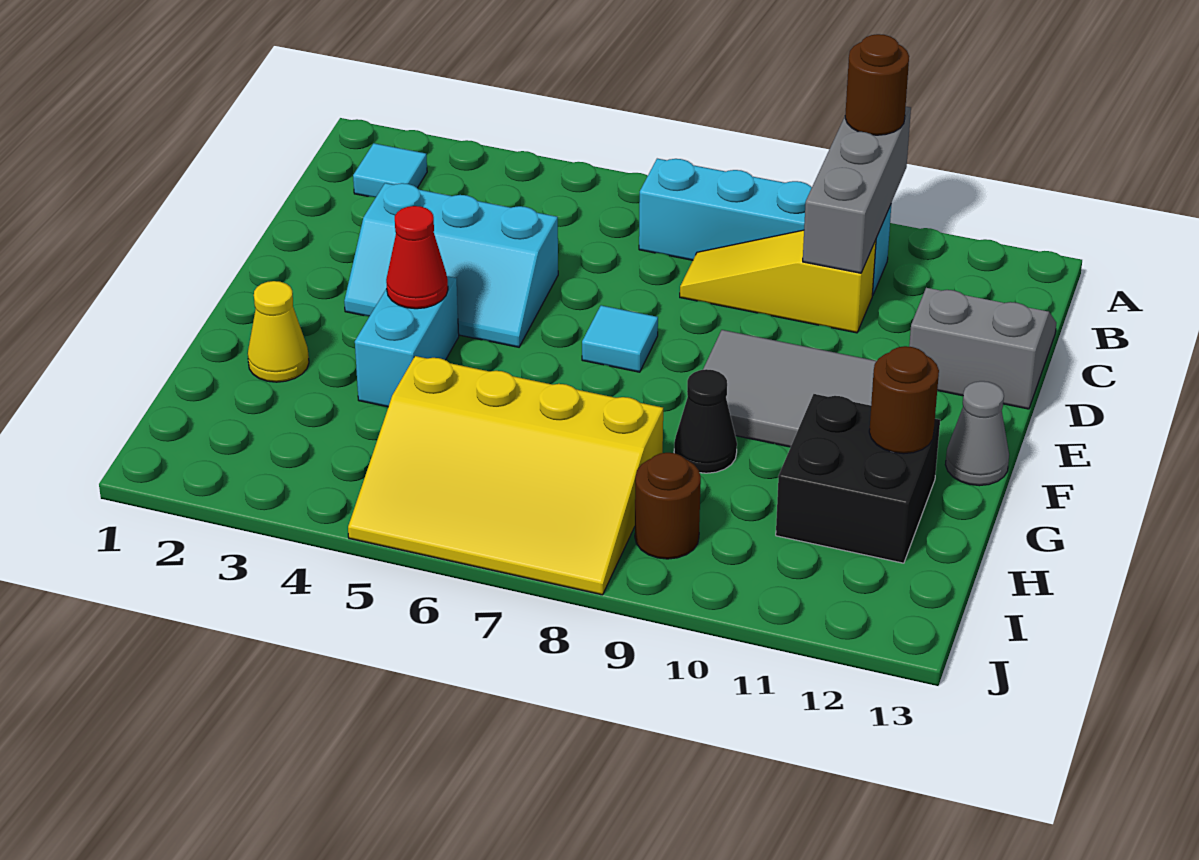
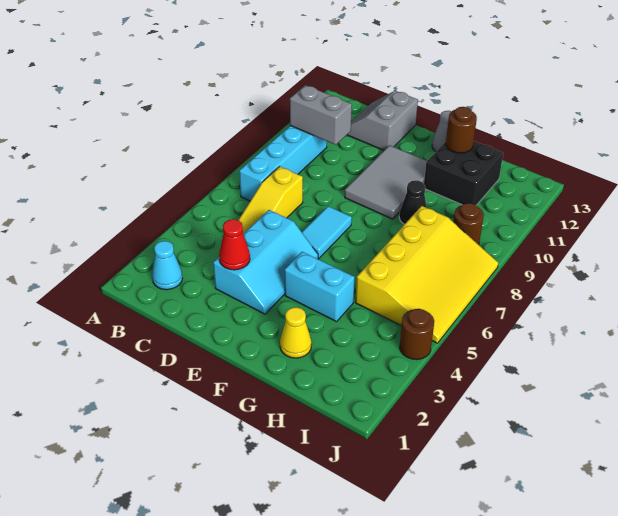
grey 1x3 brick [803,107,911,273] -> grey 1x2 brick [290,85,352,145]
brown 1x1 round brick [845,34,909,135] -> brown 1x1 round brick moved to [399,309,434,360]
cyan 1x1 tile [353,143,427,197] -> cyan 1x1 cone [152,241,182,290]
yellow 1x3 slope [680,230,876,333] -> yellow 1x3 slope moved to [239,166,303,234]
cyan 1x1 tile [582,305,658,372] -> cyan 1x2 tile [302,206,352,258]
red 1x1 cone [386,206,448,309] -> red 1x1 cone moved to [219,219,250,270]

